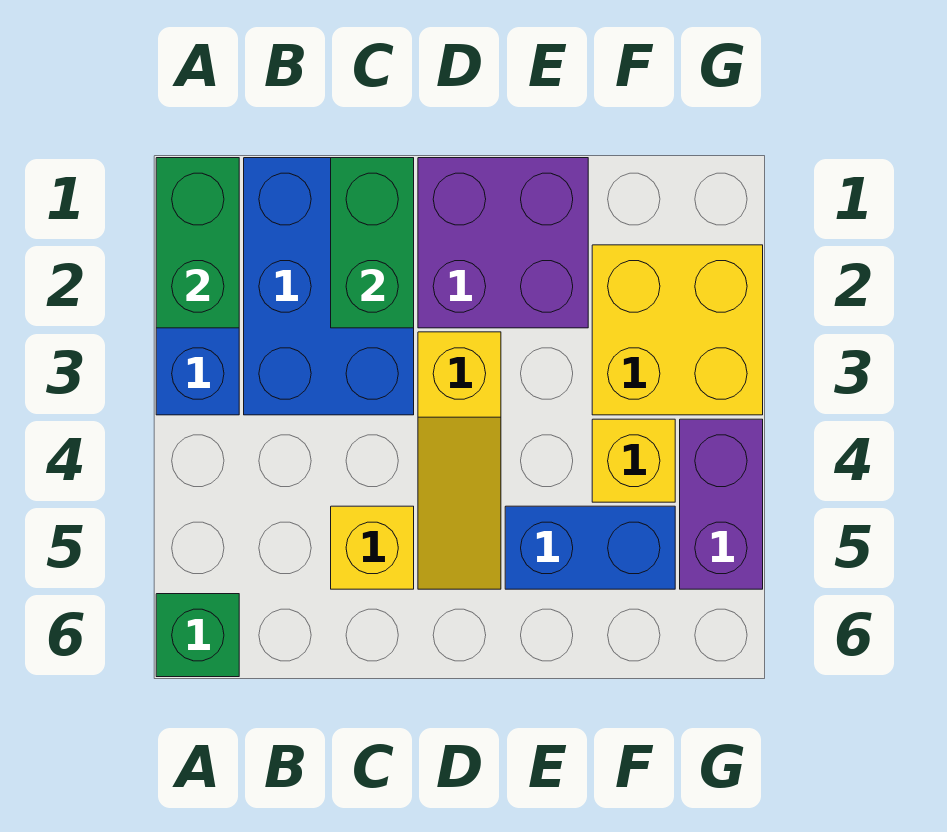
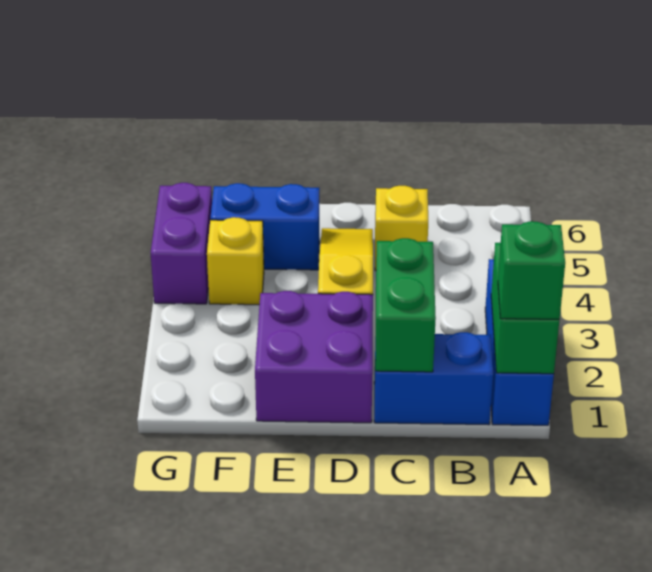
green 1x1 brick [156,594,239,677] -> green 1x1 brick moved to [498,221,565,319]
blue 2x3 brick [244,158,414,415] -> blue 1x2 brick [374,332,493,425]
yellow 2x2 brick [592,245,763,415] -> none

